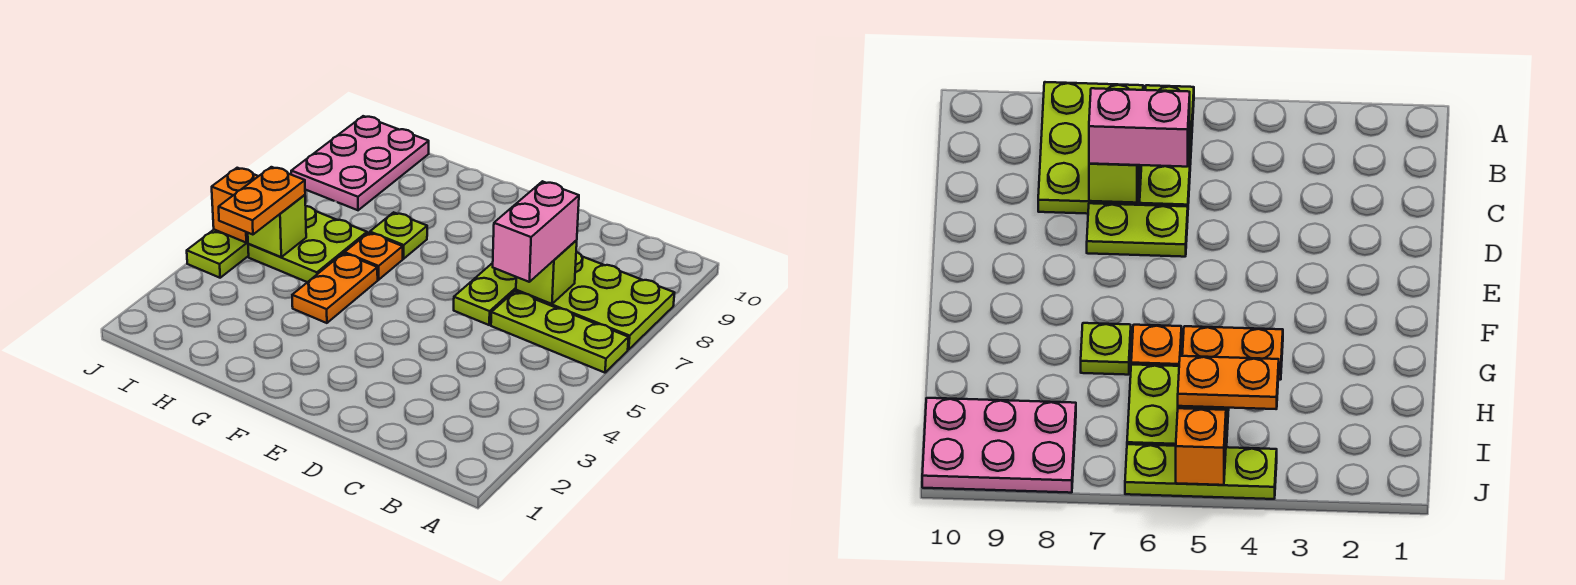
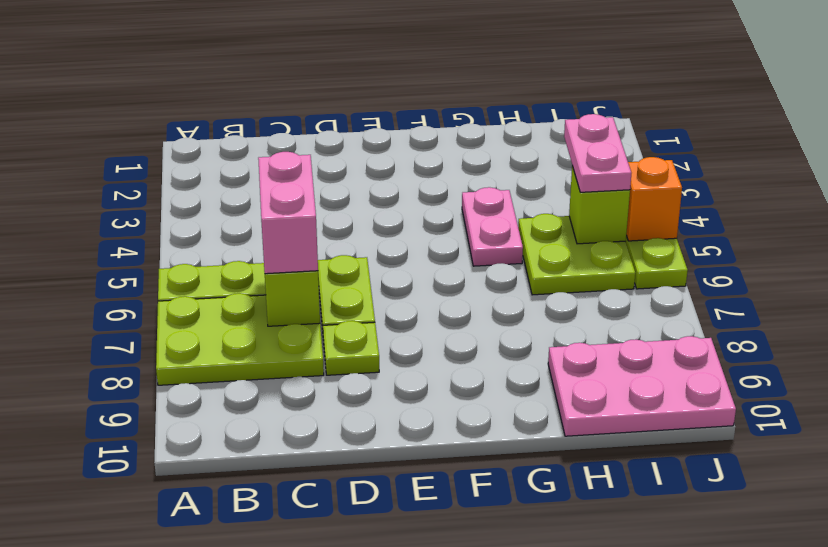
orange 1x2 plate [292,253,378,323] -> pink 1x2 plate [462,187,523,266]
orange 1x1 plate [345,233,403,280] -> none
lime 1x1 plate [370,212,427,259] -> lime 1x1 plate moved to [323,321,379,375]
orange 1x2 plate [219,167,305,235] -> pink 1x2 plate [564,114,631,192]
pink 2x3 plate [291,116,429,210] -> pink 2x3 plate turned to [548,336,736,436]

